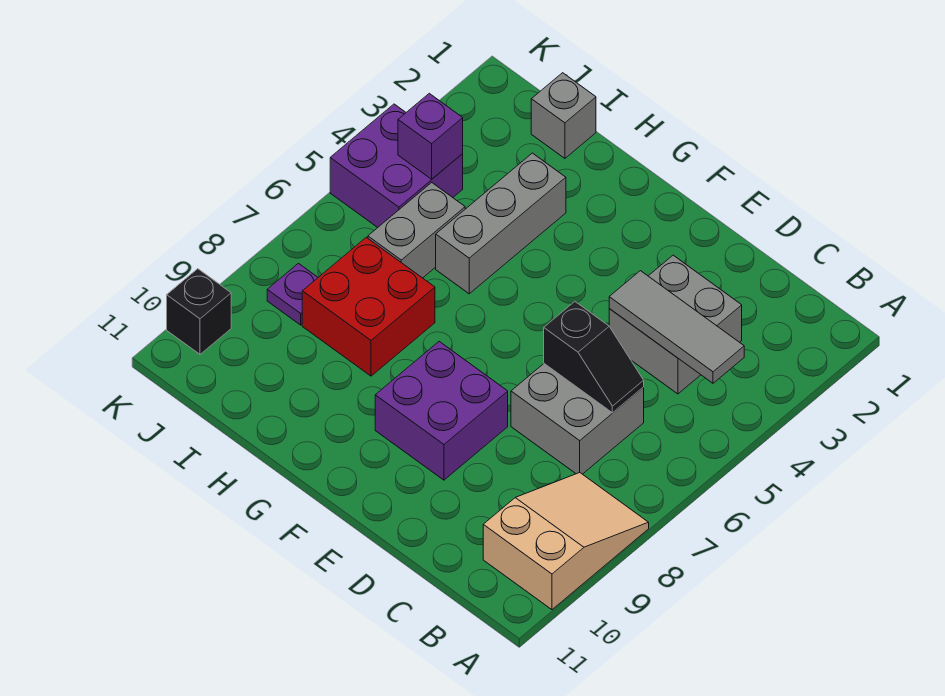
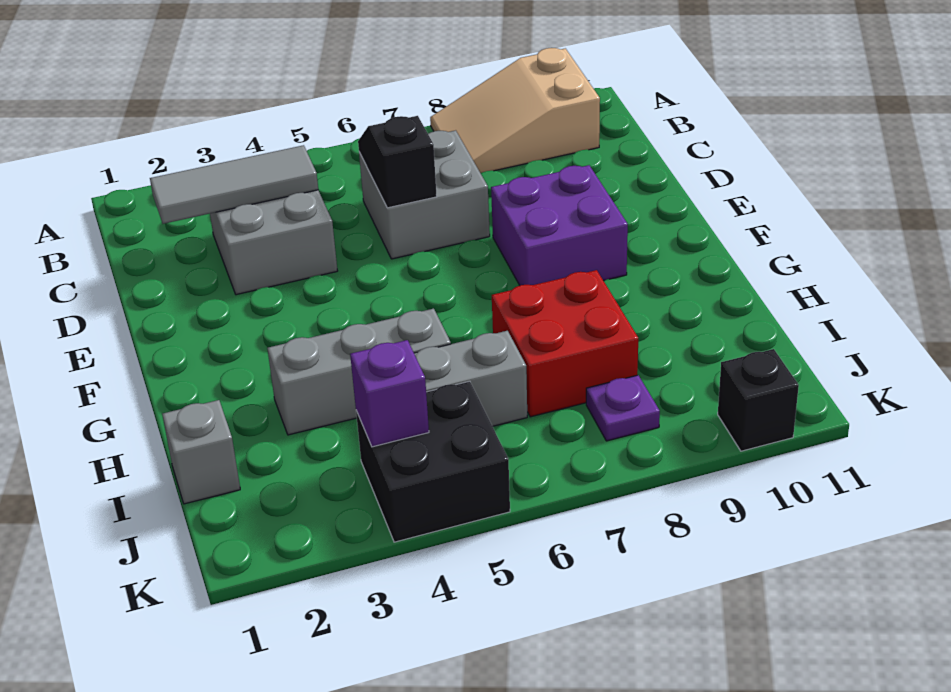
grey 1x3 tile [609,271,744,383] -> grey 1x3 tile turned to [150,145,318,224]
purple 2x2 brick [330,104,463,227] -> black 2x2 brick [356,381,510,542]

